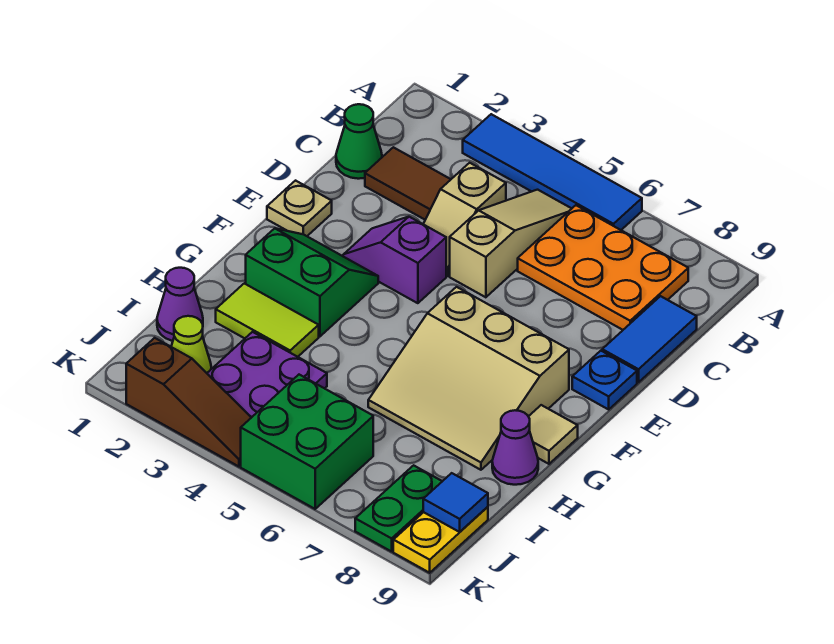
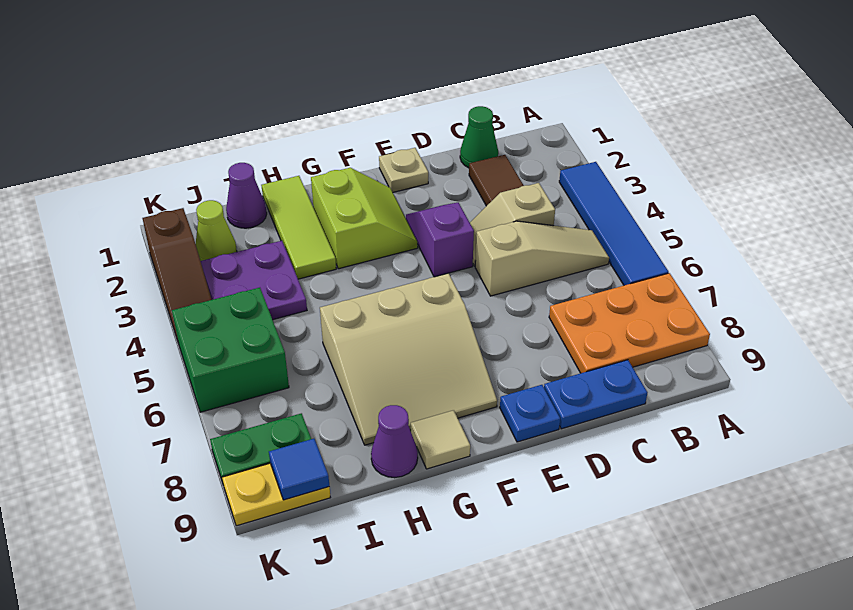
orange 2x3 plate [518,205,688,330] -> orange 2x3 plate turned to [549,273,710,373]
blue 1x2 tile [602,296,697,382] -> blue 1x2 plate [544,360,647,429]
green 2x2 slope [246,228,378,336] -> lime 2x2 slope [311,168,418,269]
tan 3x3 slope [368,287,569,470] -> tan 3x3 slope turned to [320,273,497,445]
lime 1x2 tile [216,283,319,357] -> lime 1x3 tile [261,176,336,279]

